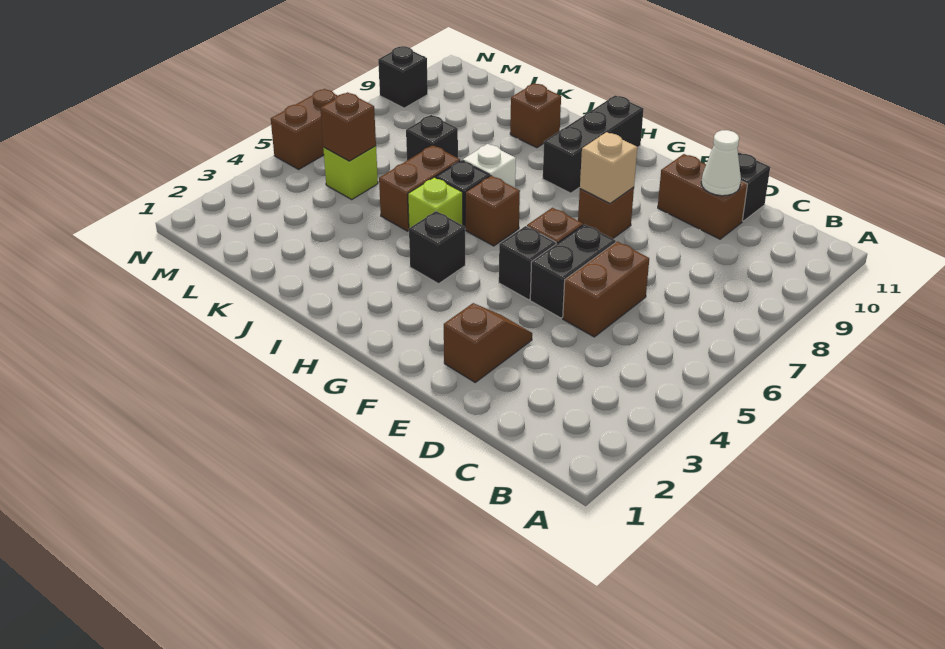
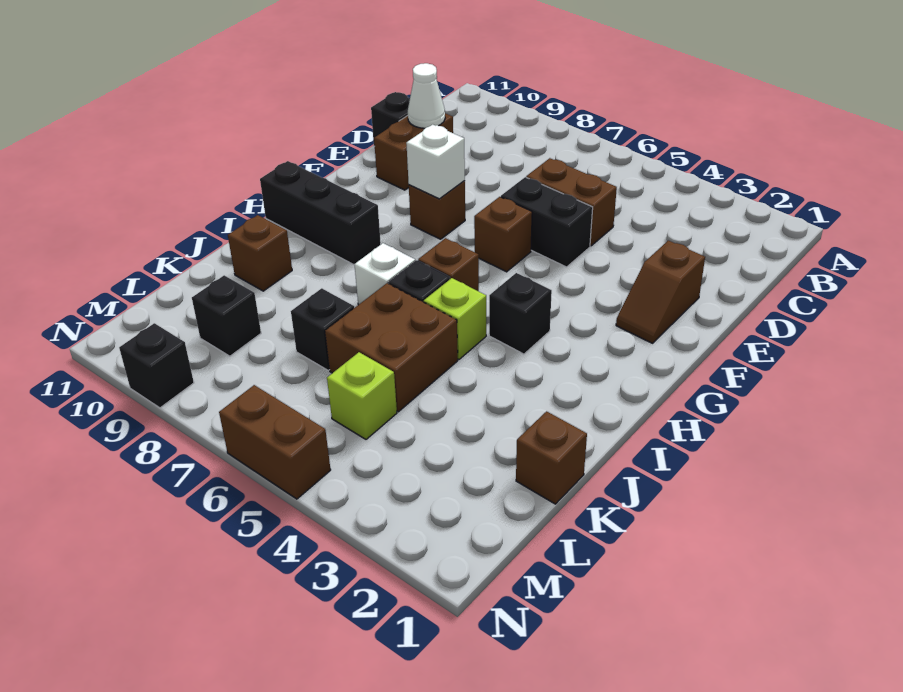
brown 1x2 slope [444,303,532,382] -> brown 1x2 slope turned to [616,241,705,343]
black 1x1 brick [499,226,556,300] -> black 1x1 brick moved to [192,275,261,356]
tan 1x1 brick [580,132,637,203] -> white 1x1 brick [406,125,465,199]
brown 1x2 brick [379,145,460,231] -> brown 2x2 brick [325,283,458,412]
brown 1x1 brick [320,92,376,161] -> brown 1x1 brick moved to [516,411,587,504]

